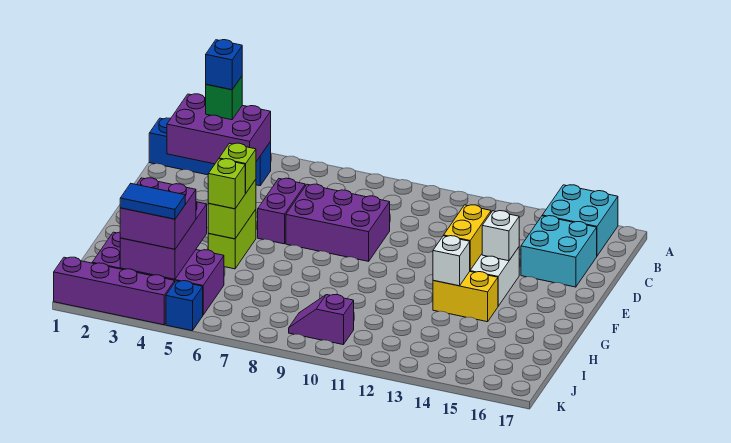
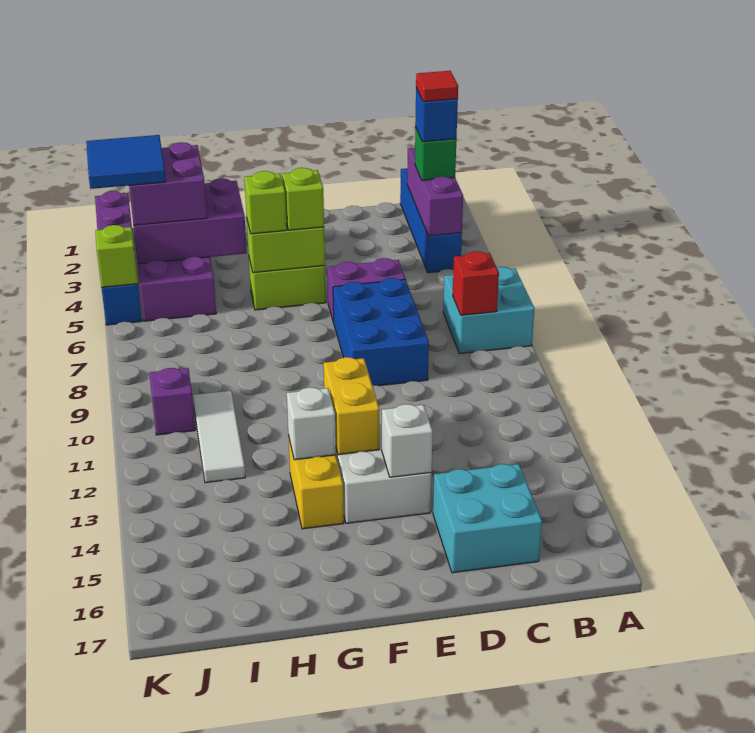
cyan 2x2 brick [542,185,618,256] -> cyan 2x2 brick moved to [443,267,534,354]
purple 2x3 brick [167,94,271,164] -> purple 1x3 brick [407,148,463,236]
none -> red 1x1 tile [416,71,458,102]
none -> red 1x1 brick [453,251,499,315]
purple 2x3 brick [286,184,390,261] -> blue 2x3 brick [333,278,429,386]
yellow 1x2 brick [444,205,491,270] -> yellow 1x2 brick turned to [324,357,379,455]
none -> white 1x3 tile [193,391,245,483]
blue 1x2 tile [120,184,185,219] -> blue 2x2 tile [86,135,166,189]
none -> lime 1x1 brick [95,225,138,287]

